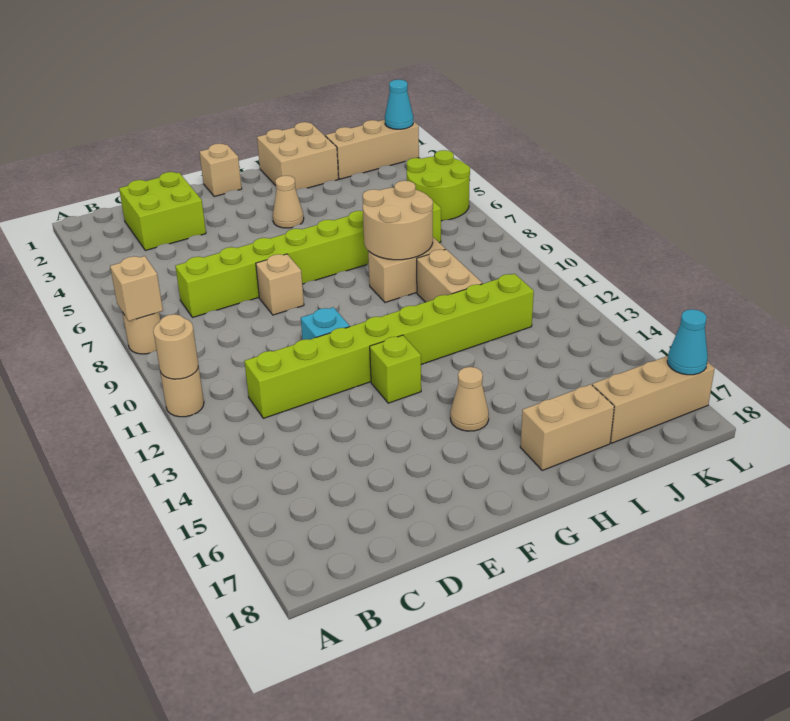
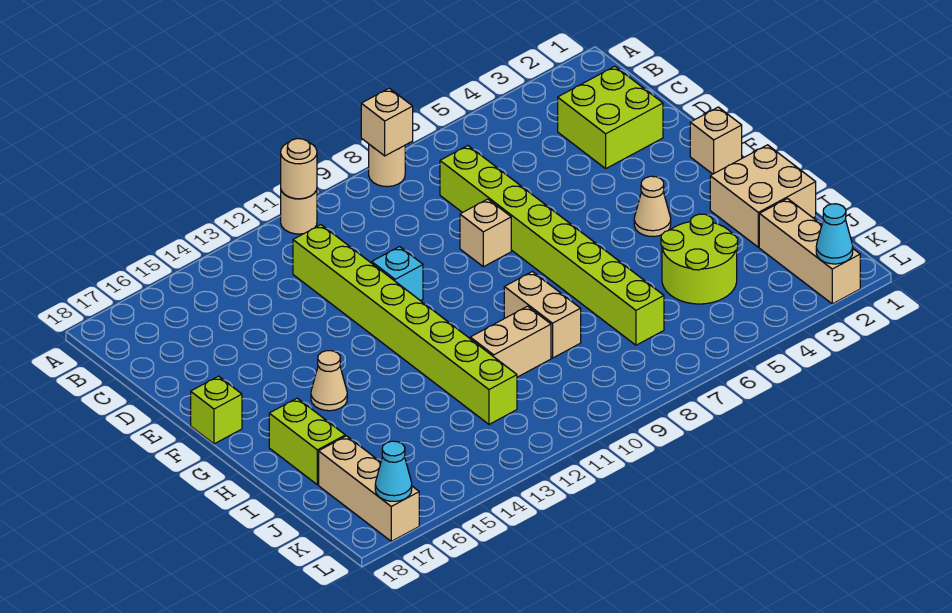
lime 1x1 brick [370,335,421,403] -> lime 1x1 brick moved to [191,376,242,444]
tan 2x2 round brick [363,181,433,260] -> none
tan 1x2 brick [520,384,614,470] -> lime 1x2 brick [269,398,345,485]
lime 2x2 round brick [407,150,470,221] -> lime 2x2 round brick moved to [661,214,738,304]

